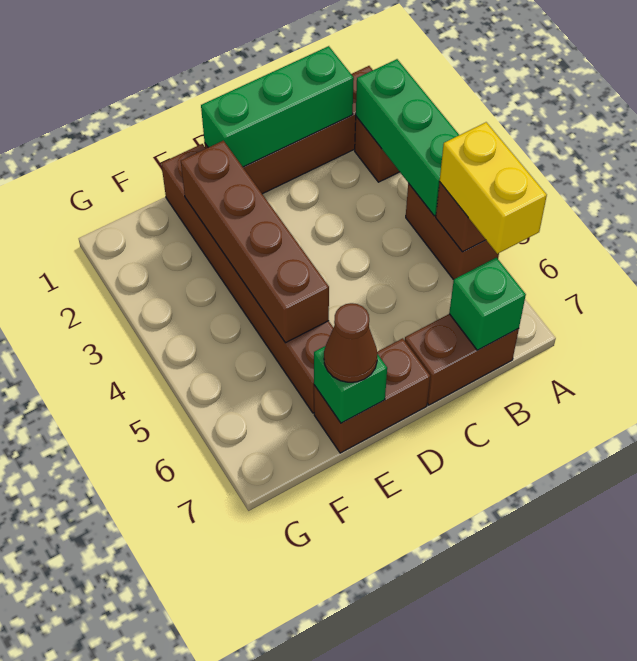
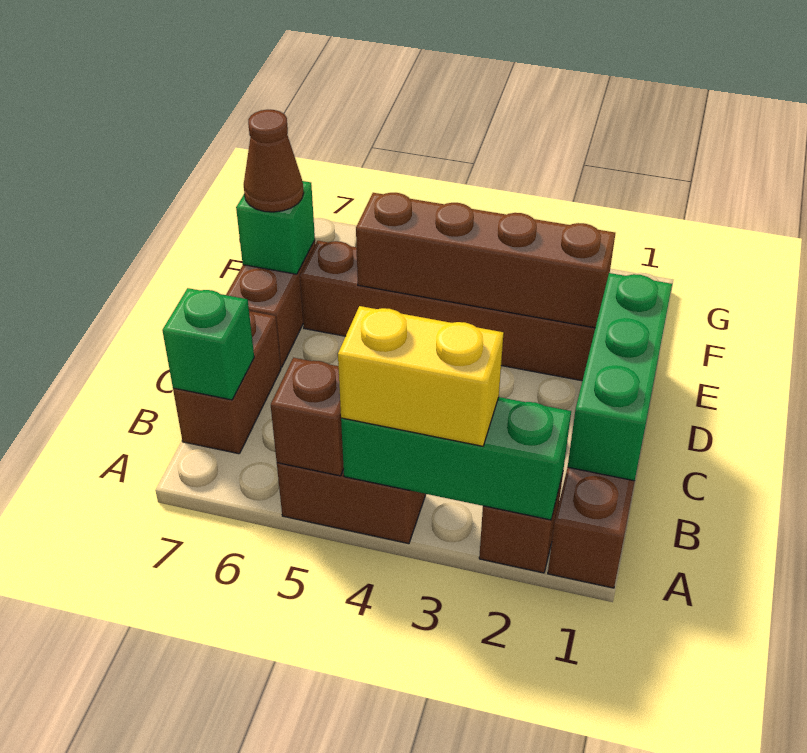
yellow 1x2 brick [440,122,547,254] -> yellow 1x2 brick moved to [338,306,503,446]

